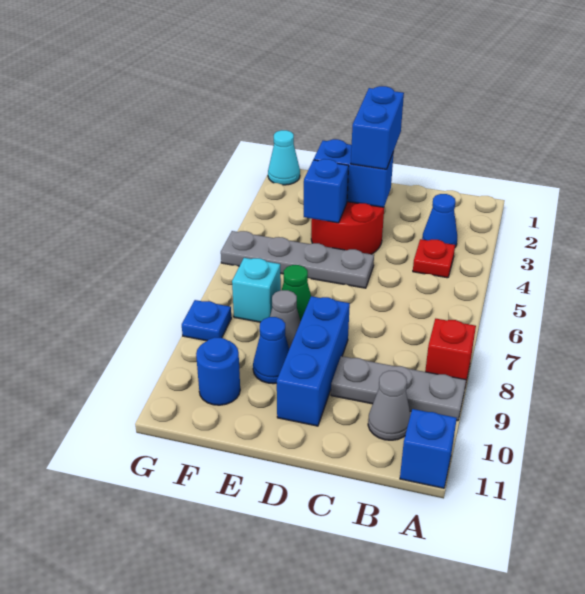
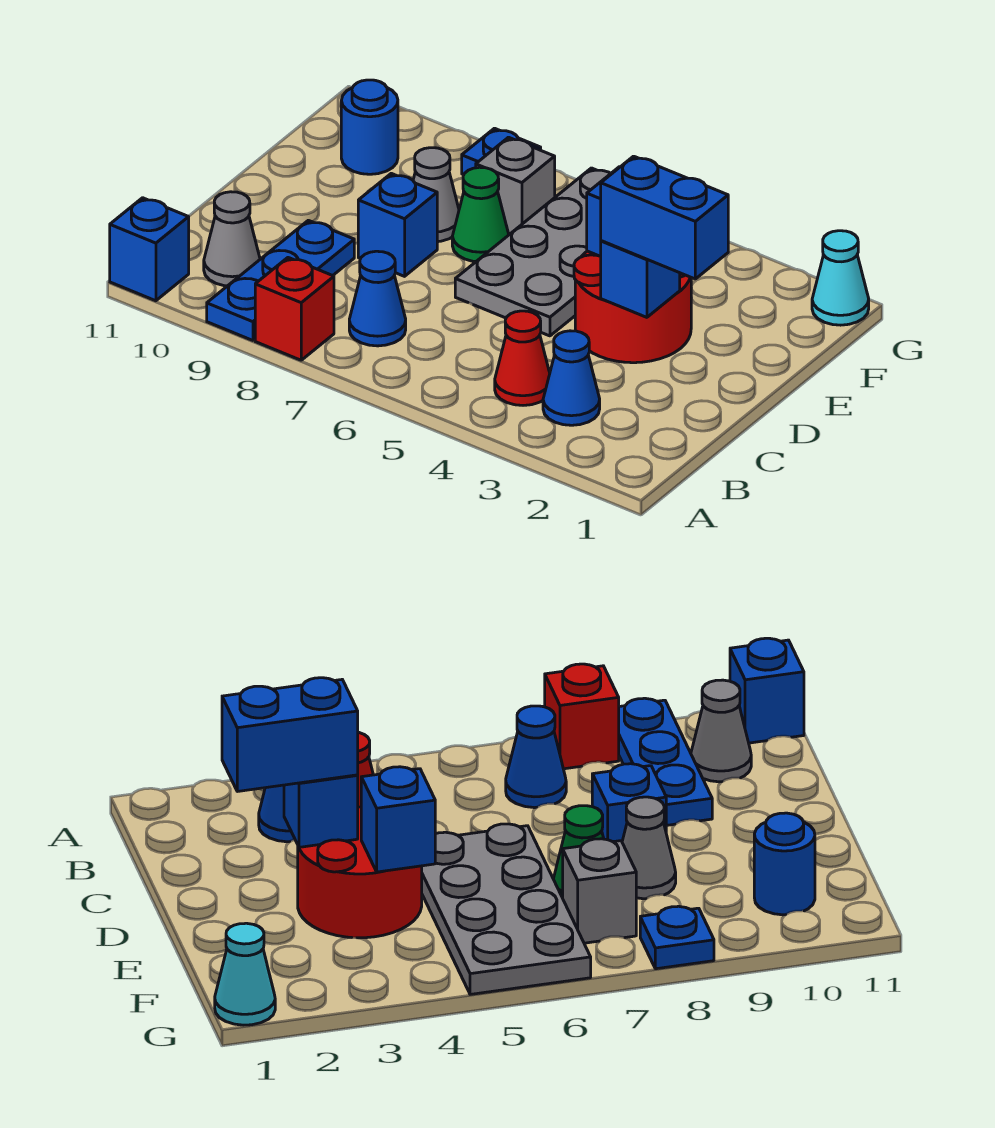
grey 1x3 plate [331,356,466,421] -> blue 1x3 plate [207,220,354,340]
red 1x1 plate [413,239,455,278] -> red 1x1 cone [495,311,550,405]
blue 1x2 brick [314,139,394,207] -> blue 1x1 brick [601,241,680,317]
grey 1x4 plate [221,231,374,288] -> grey 2x4 plate [455,168,611,336]
blue 1x3 brick [277,296,350,426] -> blue 1x1 brick [358,173,437,276]
blue 1x1 cone [253,317,289,384] -> blue 1x1 cone moved to [349,251,406,346]
cyan 1x1 brick [232,258,281,322] -> grey 1x1 brick [476,137,555,235]

